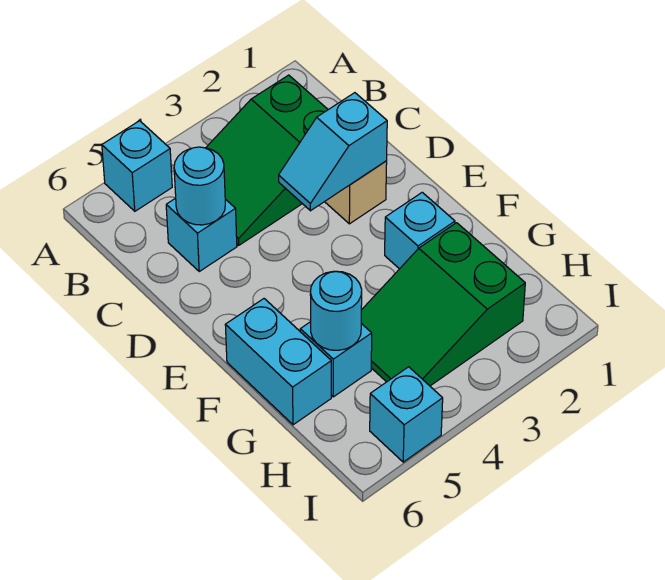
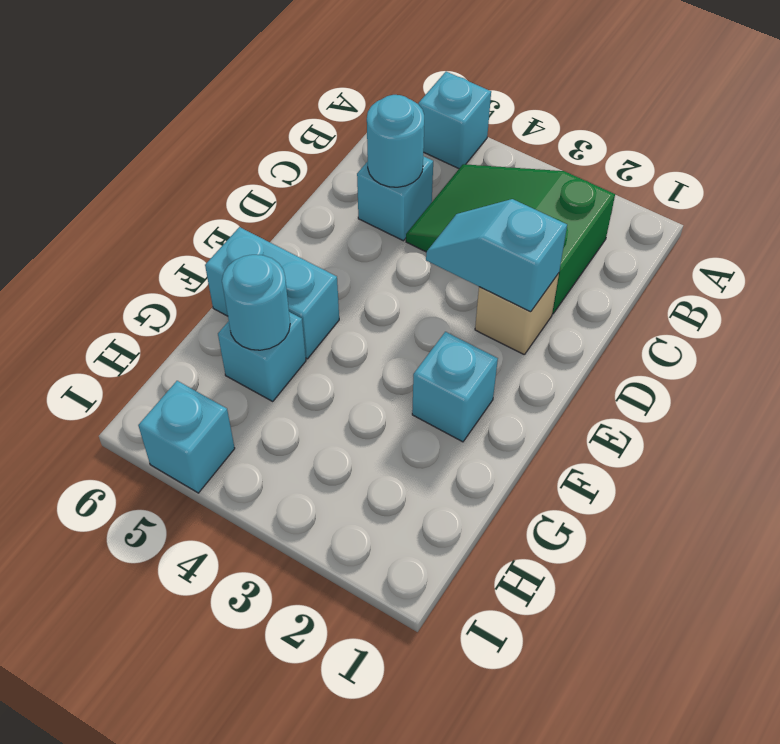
cyan 1x2 brick [225,299,331,425] -> cyan 1x2 brick turned to [205,227,339,359]
green 2x3 slope [361,223,525,386] -> none

